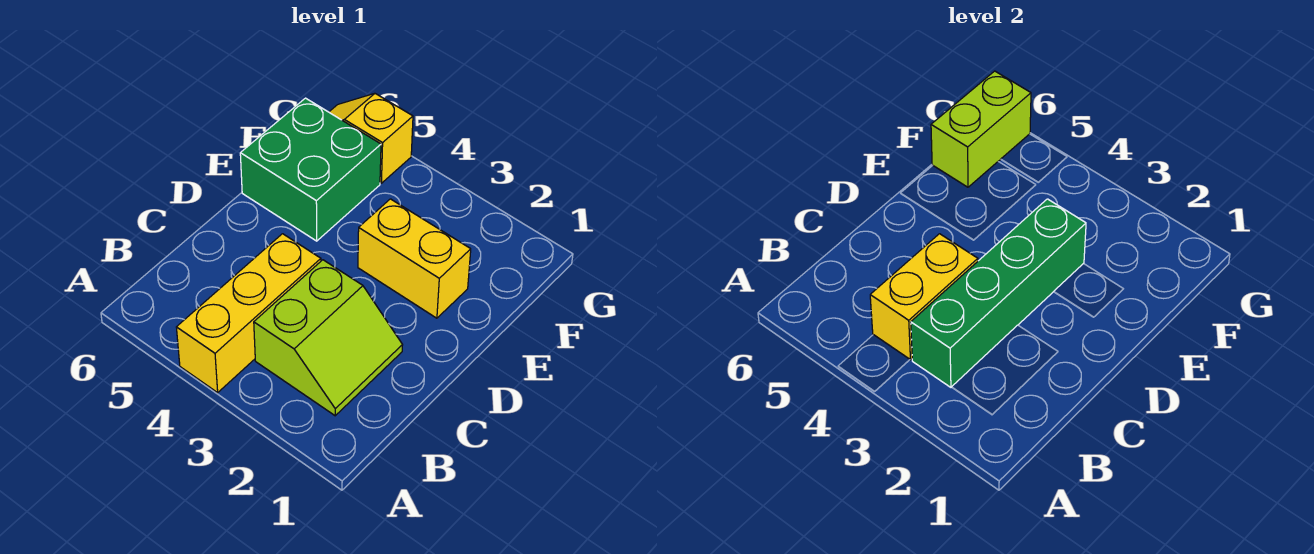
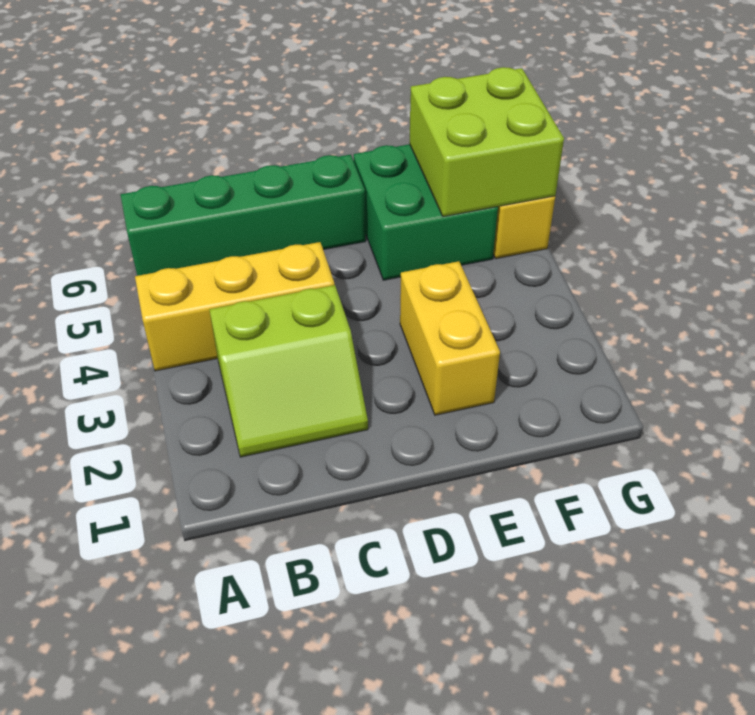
green 1x4 brick [911,199,1086,387] -> green 1x4 brick moved to [120,154,366,276]
yellow 1x2 brick [870,234,978,360] -> none
lime 1x2 brick [931,71,1031,187] -> lime 2x2 brick [409,67,564,217]

